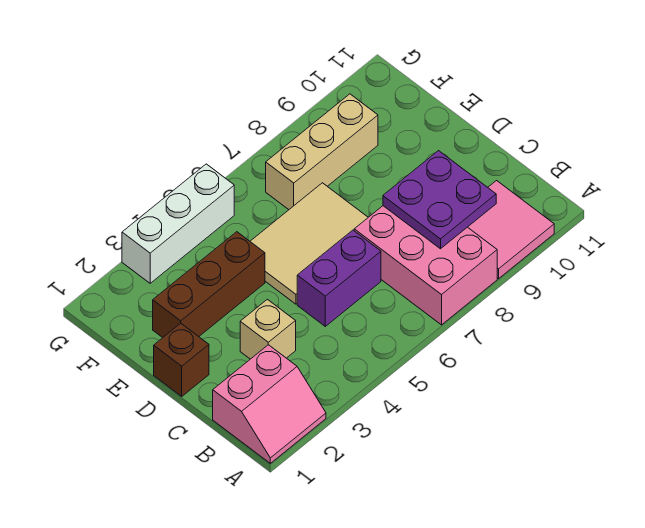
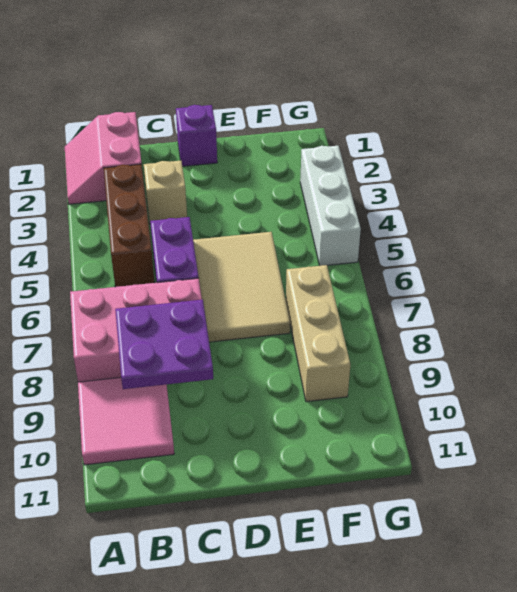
brown 1x1 brick [154,323,209,396] -> purple 1x1 brick [176,105,217,166]
brown 1x3 brick [153,232,265,338] -> brown 1x3 brick moved to [104,164,155,287]

